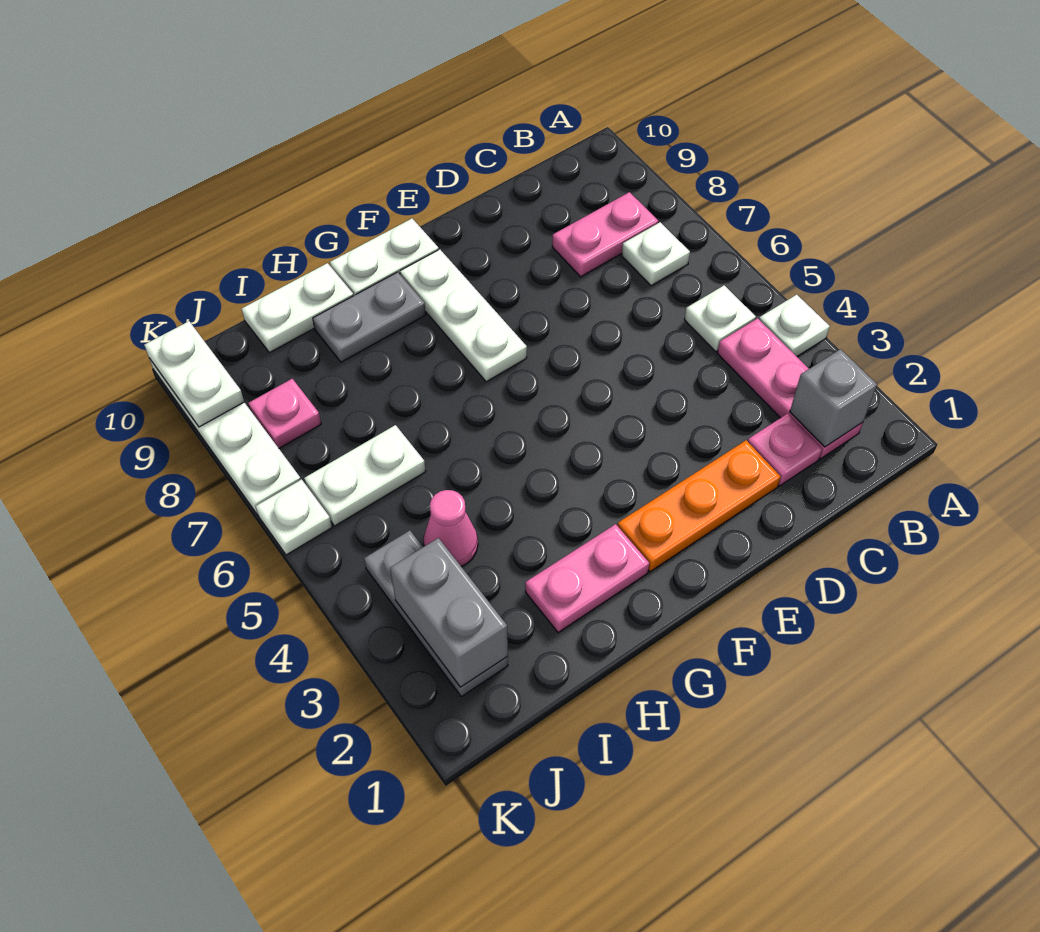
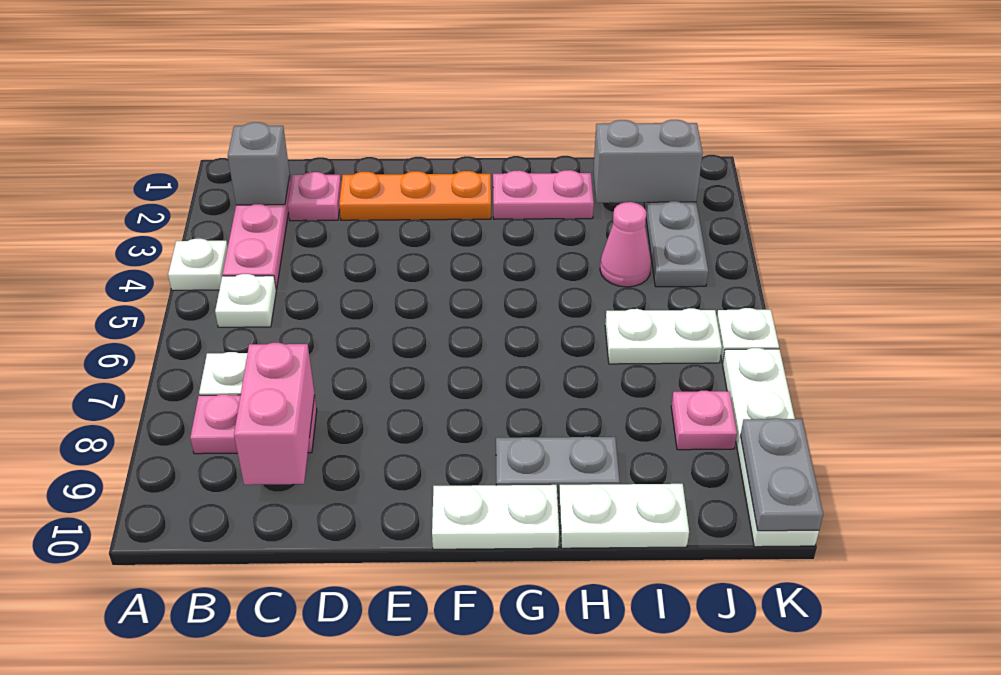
none -> pink 1x2 brick [234,343,315,485]
white 1x3 plate [400,249,527,382] -> none
grey 1x2 brick [390,538,508,687] -> grey 1x2 brick turned to [593,120,703,203]
white 1x2 plate [144,321,244,427] -> grey 1x2 plate [741,419,823,531]

